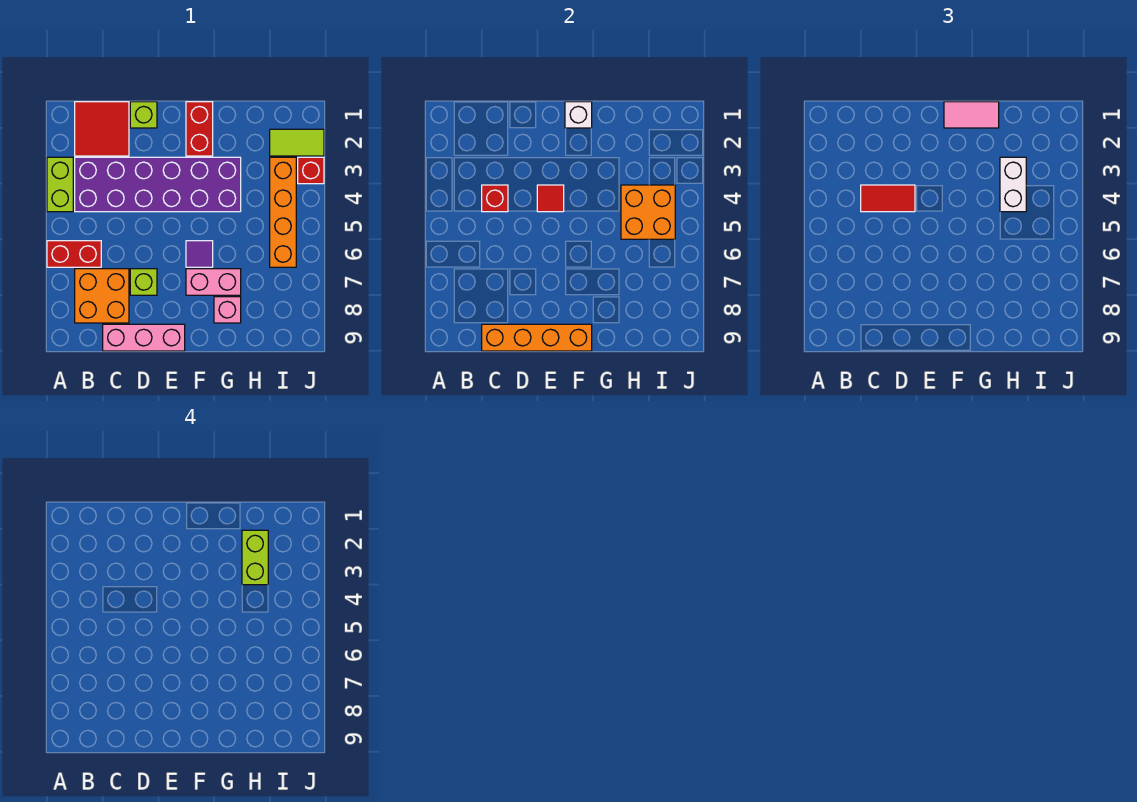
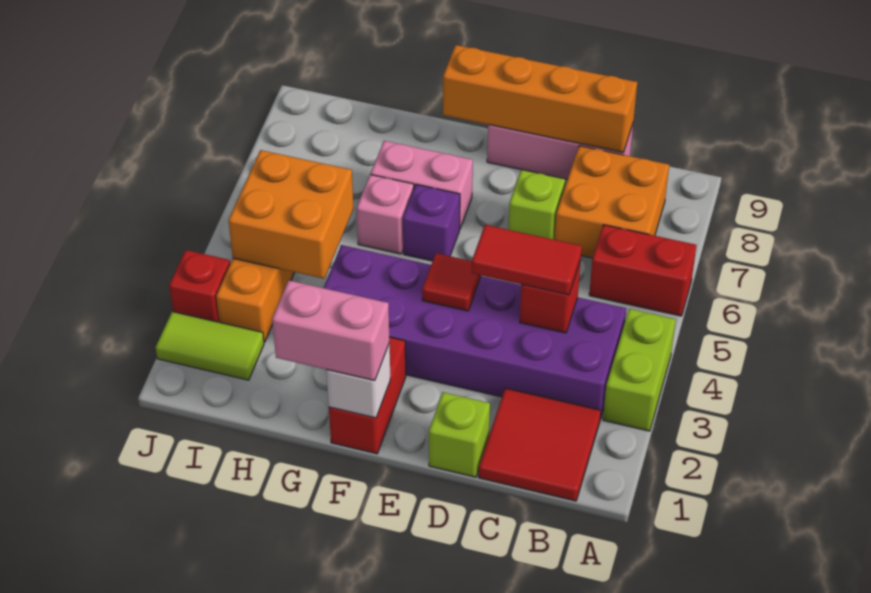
pink 1x2 tile [944,102,999,128] -> pink 1x2 brick [272,281,390,381]
purple 1x1 tile [186,241,213,267] -> purple 1x1 brick [403,184,460,261]
pink 1x1 brick [214,297,241,323] -> pink 1x1 brick moved to [357,174,414,254]
lime 1x2 brick [242,530,268,585] -> none
white 1x2 brick [1000,157,1026,212] -> none

